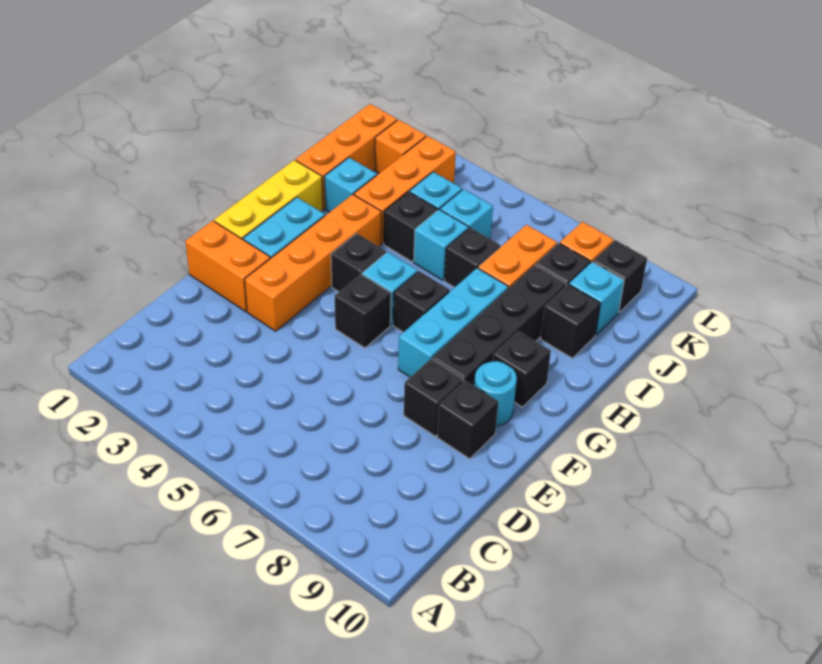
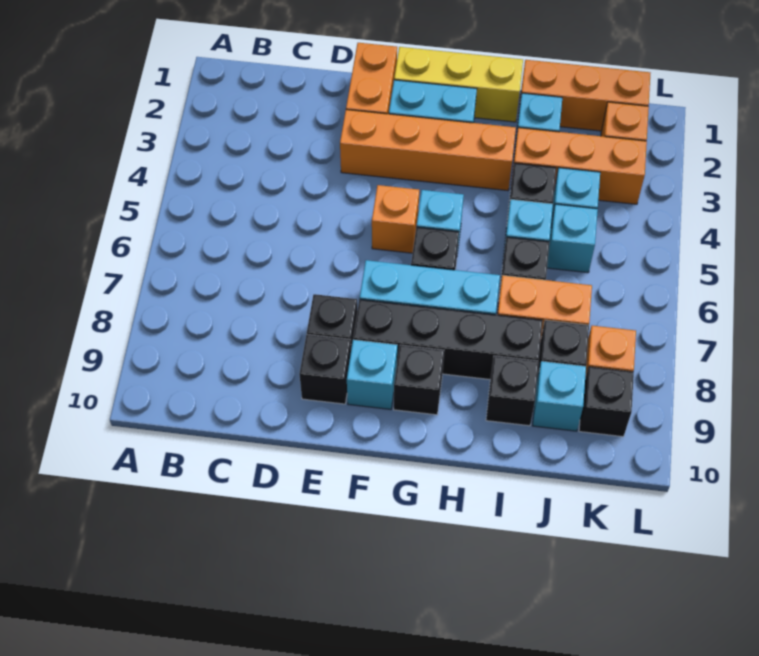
black 1x1 brick [335,274,391,348] -> orange 1x1 brick [372,185,419,253]
cyan 1x1 round brick [474,361,517,426] -> cyan 1x1 brick [347,340,397,409]
black 1x1 brick [331,233,386,292] -> none

